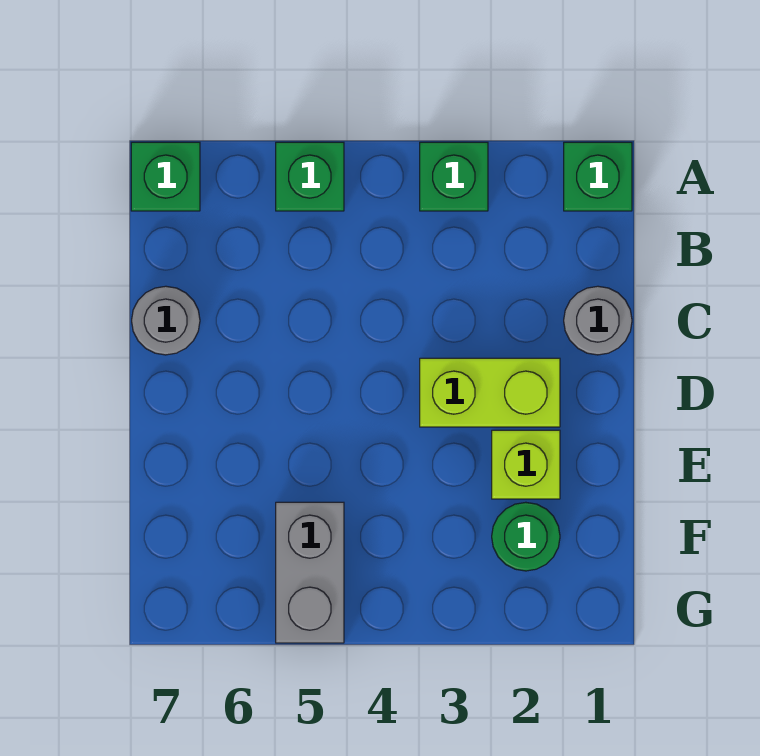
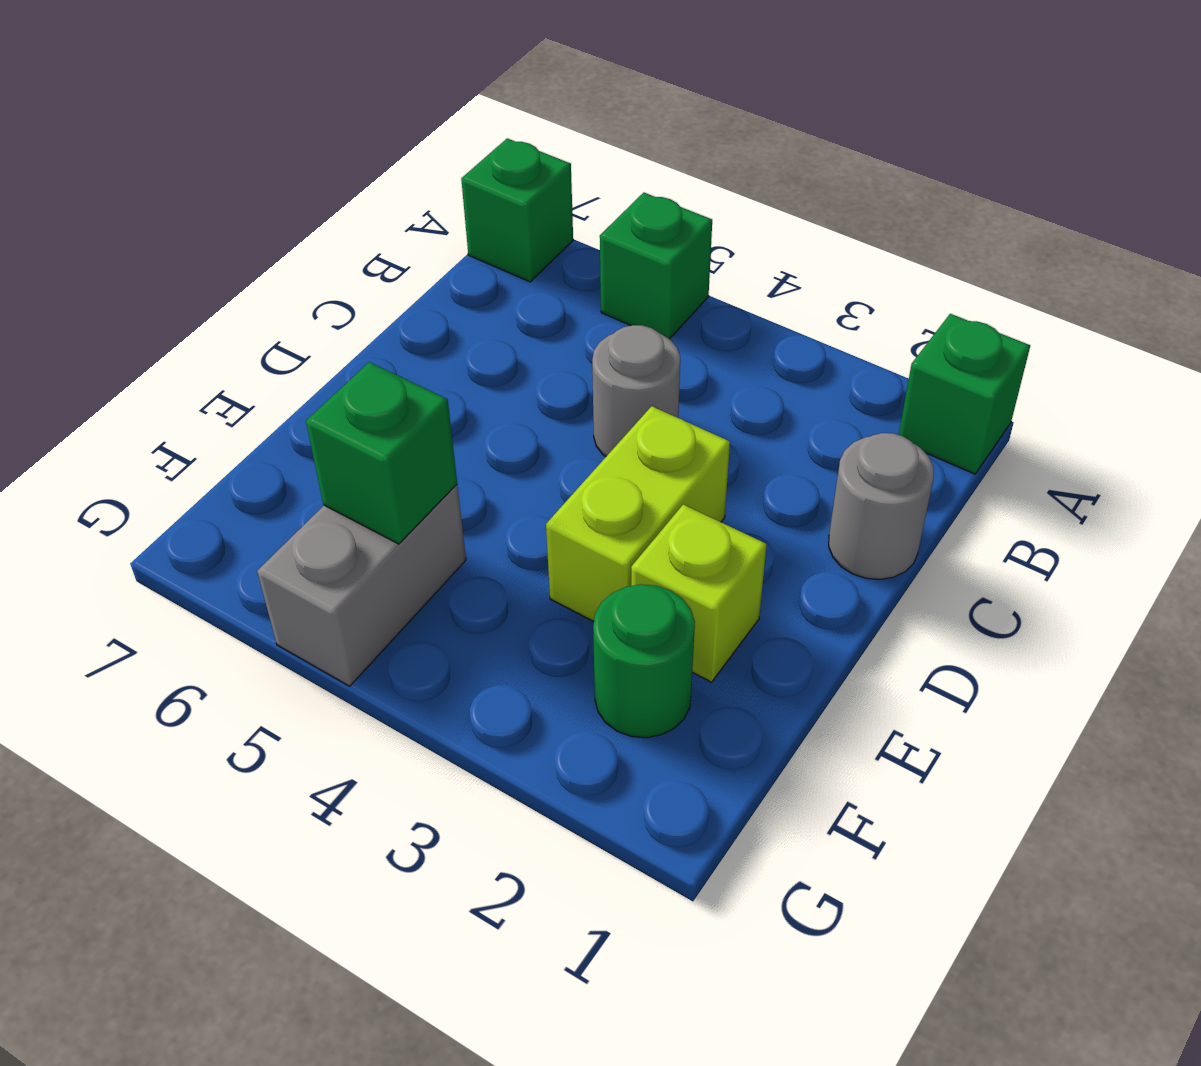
green 1x1 brick [420,142,488,211] -> green 1x1 brick moved to [306,362,457,544]
grey 1x1 round brick [132,286,200,355] -> grey 1x1 round brick moved to [592,325,680,456]
lime 1x2 brick [420,358,560,427] -> lime 1x2 brick turned to [546,406,730,622]

